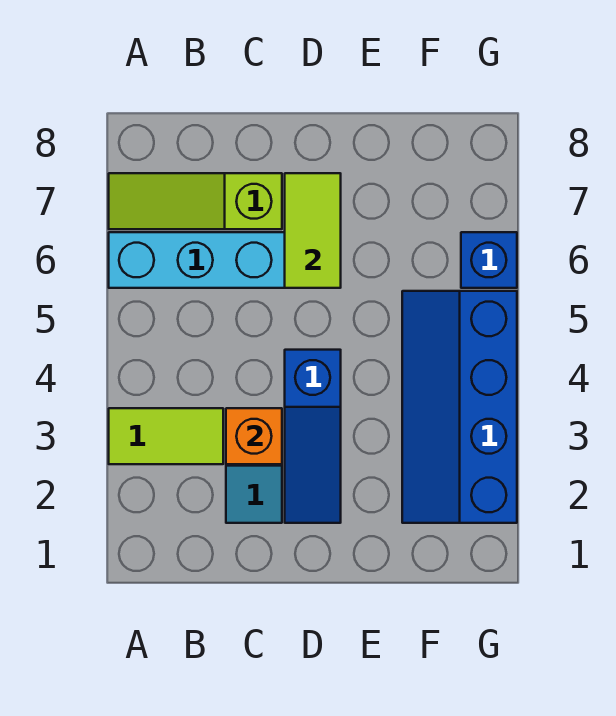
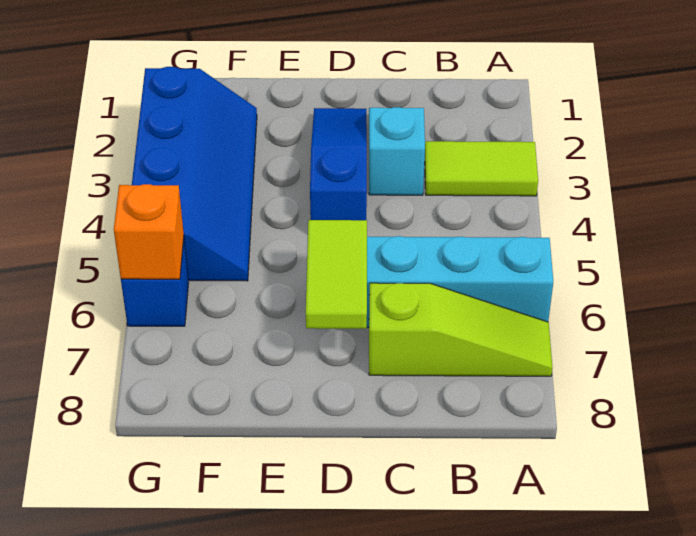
orange 1x1 brick [226,408,282,464] -> orange 1x1 brick moved to [114,184,184,279]

